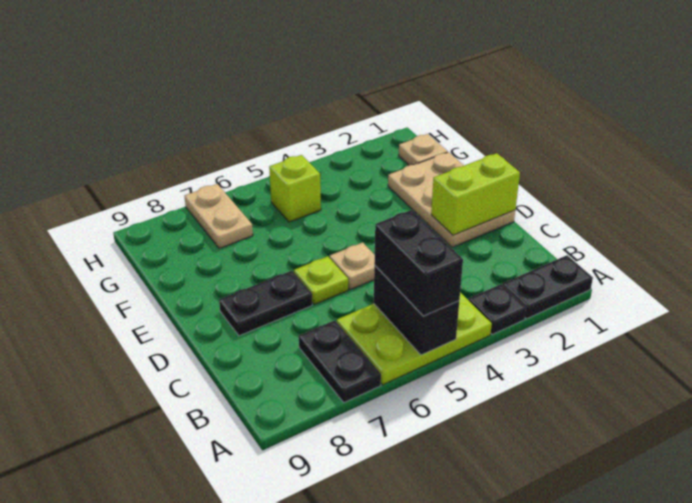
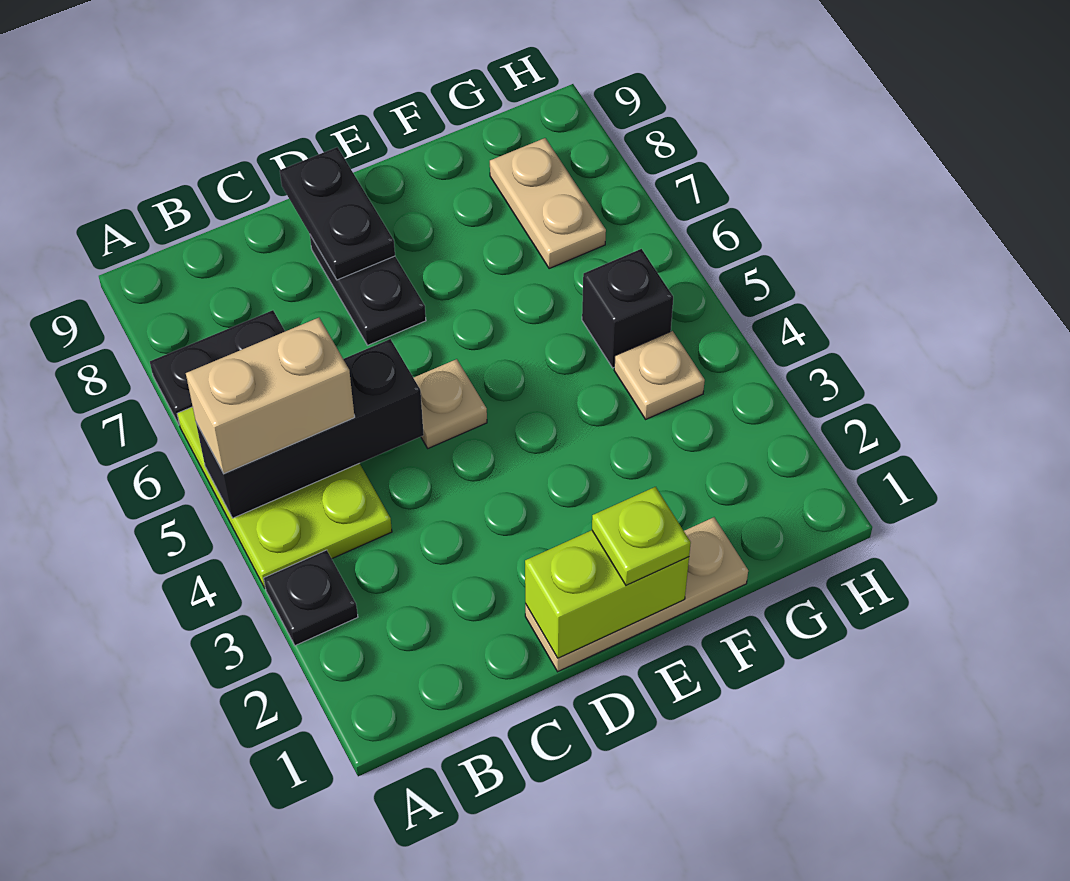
black 1x2 plate [503,255,593,319] -> black 1x2 plate moved to [280,147,395,280]
black 1x2 brick [374,265,459,355] -> black 1x3 brick [196,339,424,518]
black 1x2 brick [374,210,463,316] -> tan 1x2 brick [186,318,355,474]
tan 2x3 plate [388,152,515,247] -> tan 1x3 plate [525,517,748,672]
lime 1x2 brick [431,153,520,235] -> lime 1x2 brick turned to [525,530,689,658]
lime 1x1 plate [294,256,348,305] -> lime 1x1 plate moved to [592,487,691,586]
tan 1x1 plate [399,134,447,165] -> tan 1x1 plate moved to [614,331,705,419]
lime 1x1 brick [269,155,321,222] -> black 1x1 brick [582,249,673,368]
tan 1x2 plate [185,184,253,248] -> tan 1x2 plate turned to [490,138,606,269]

